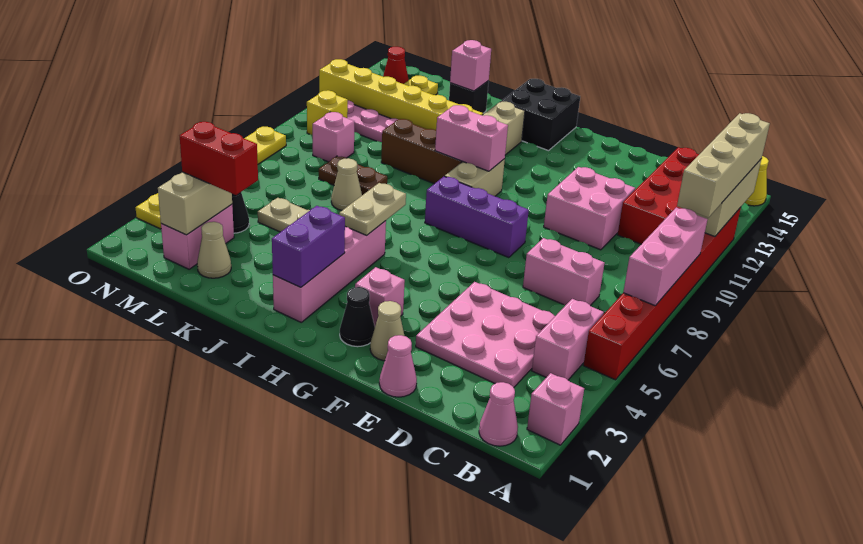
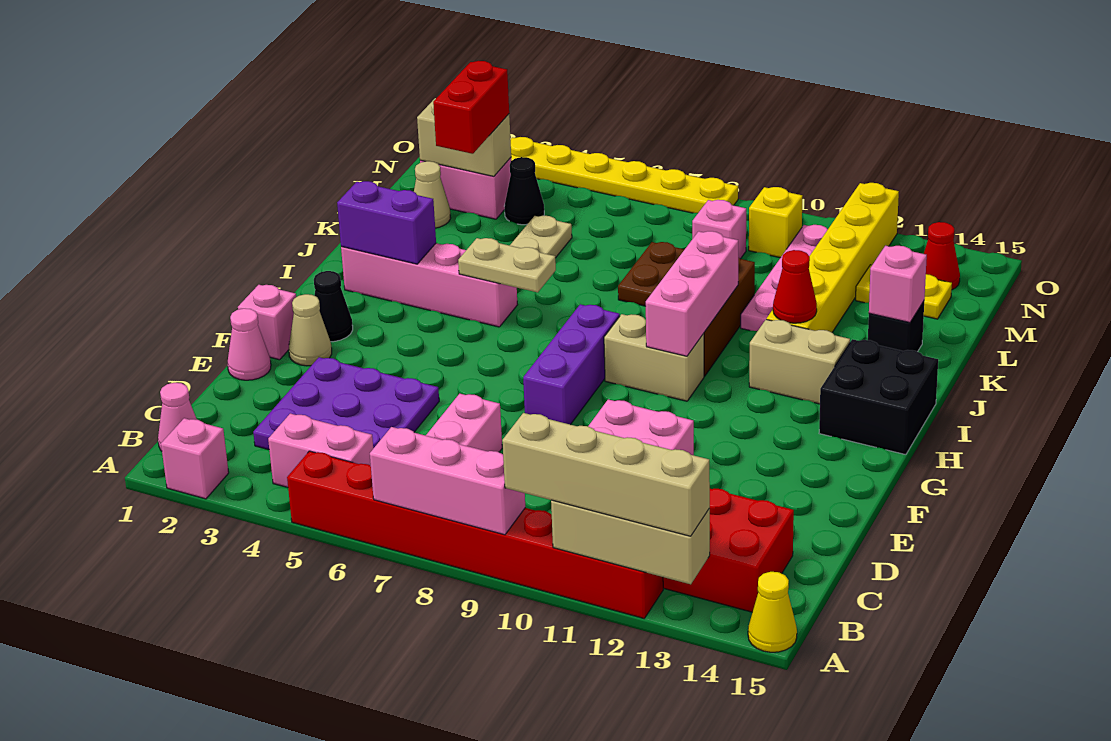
pink 3x3 plate [416,282,555,387] -> purple 3x3 plate [253,357,439,450]
pink 1x1 brick [355,267,405,326] -> pink 1x1 brick moved to [238,285,296,360]
pink 1x2 brick [435,105,508,171] -> pink 1x3 brick [646,231,738,356]
none -> red 1x1 cone [773,250,817,323]
tan 1x1 cone [331,158,362,210] -> none

